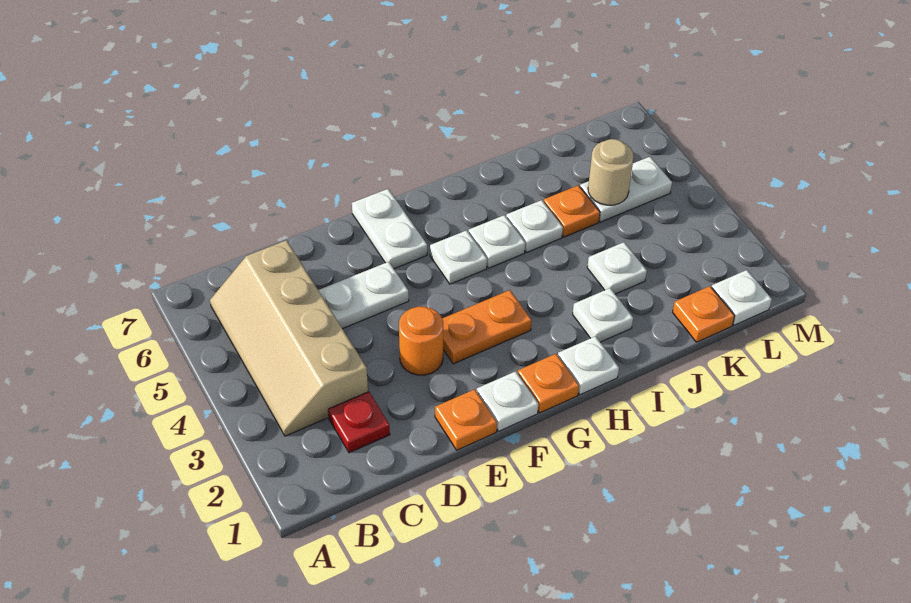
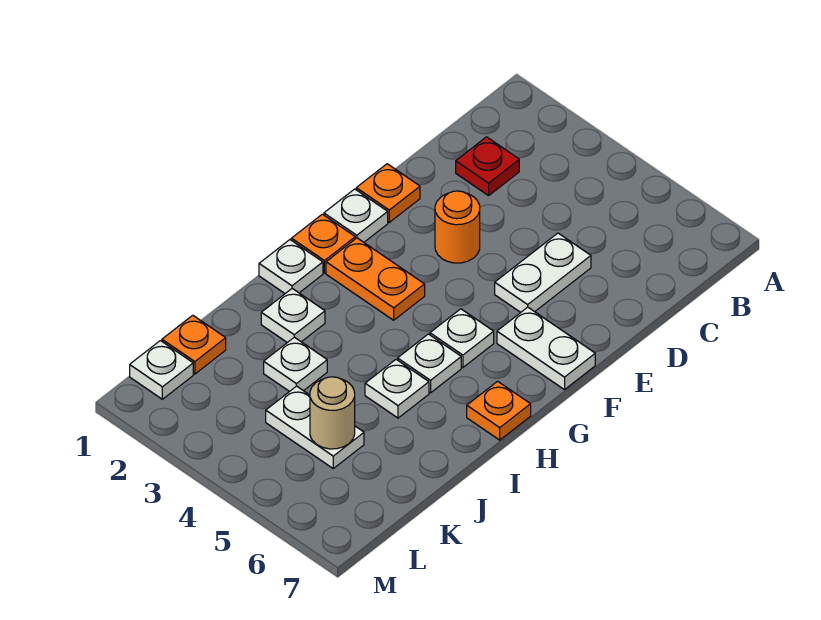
tan 2x4 slope [210,240,368,436] -> none
orange 1x2 plate [442,290,532,364] -> orange 1x2 plate turned to [326,238,425,320]
orange 1x1 plate [544,185,600,237] -> orange 1x1 plate moved to [467,381,531,440]
white 1x2 plate [580,157,672,222] -> white 1x2 plate turned to [266,386,364,468]

